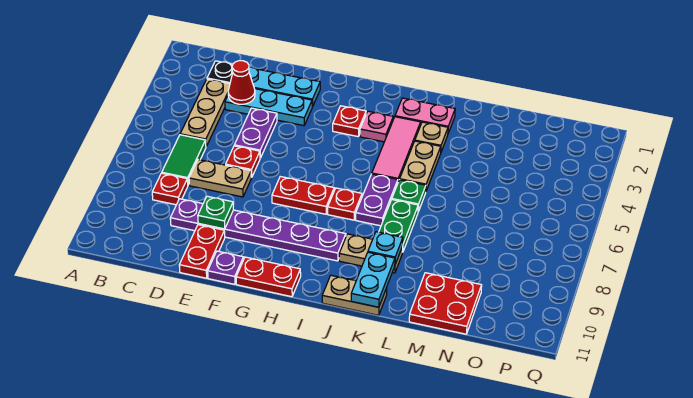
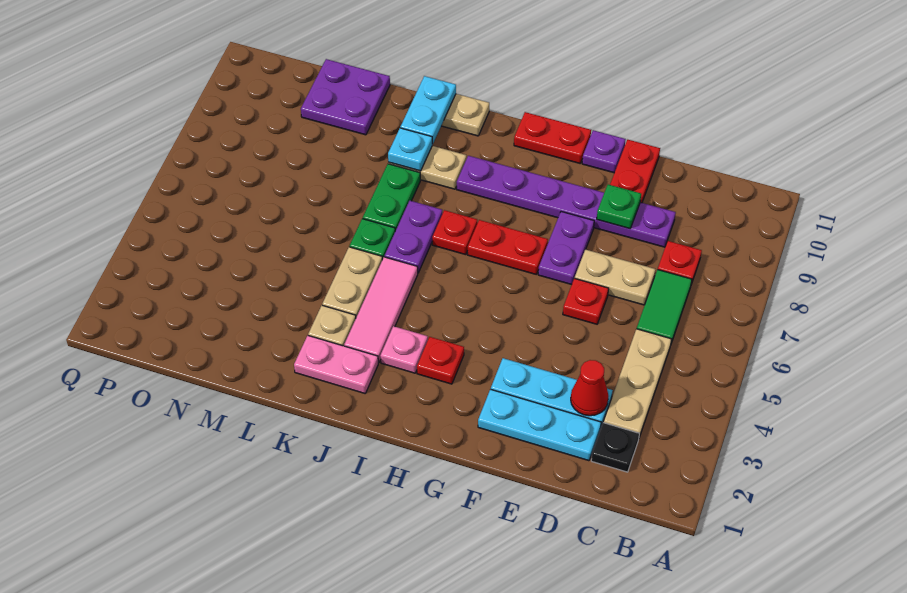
purple 1x2 plate [234,108,277,158] -> purple 1x2 plate moved to [538,212,594,285]
red 2x2 plate [409,273,482,334] -> purple 2x2 plate [301,59,390,135]

